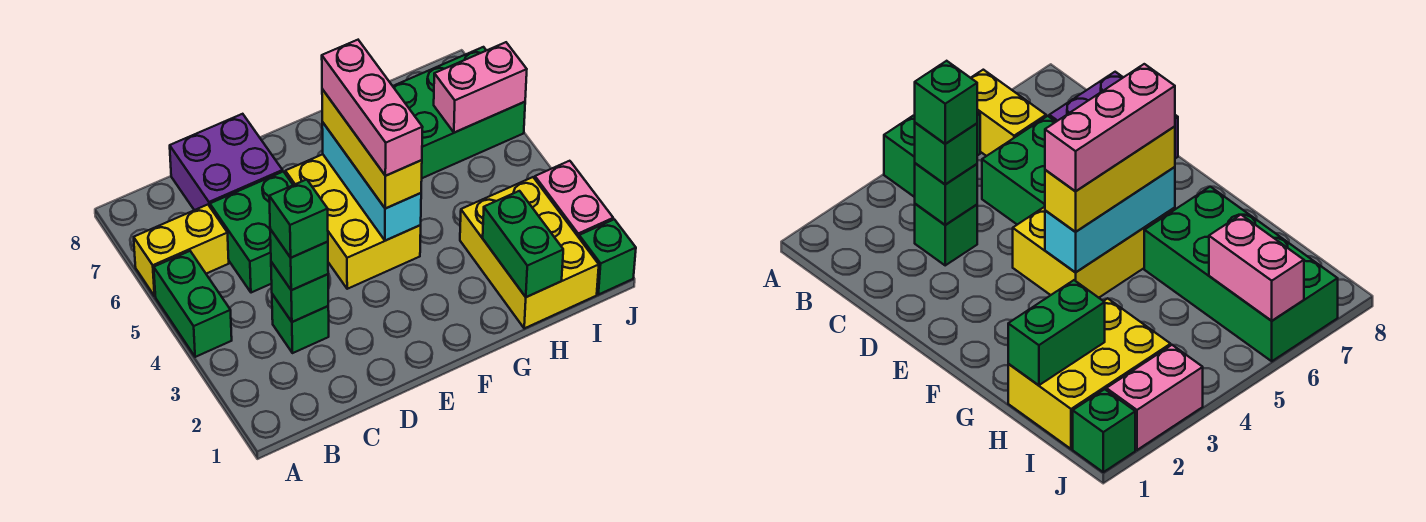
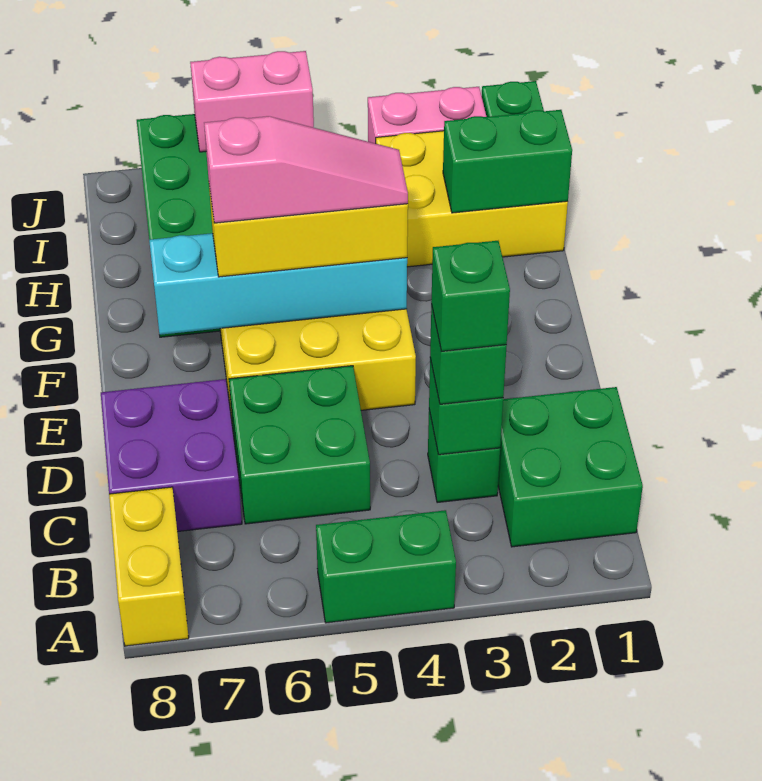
yellow 1x2 brick [134,205,229,296] -> yellow 1x2 brick moved to [109,487,189,646]
none -> green 2x2 brick [498,387,643,547]
cyan 1x3 brick [322,122,421,241] -> cyan 1x4 brick [149,233,407,335]
pink 1x3 brick [322,40,423,176] -> pink 1x3 slope [204,116,408,223]
pink 1x2 brick [434,42,527,133] -> pink 1x2 brick turned to [190,51,314,152]

